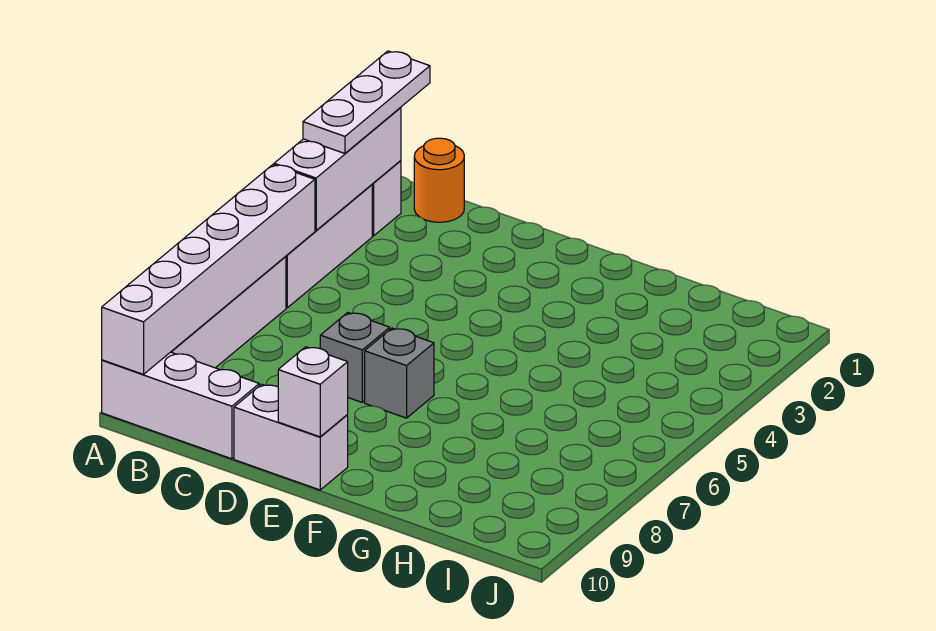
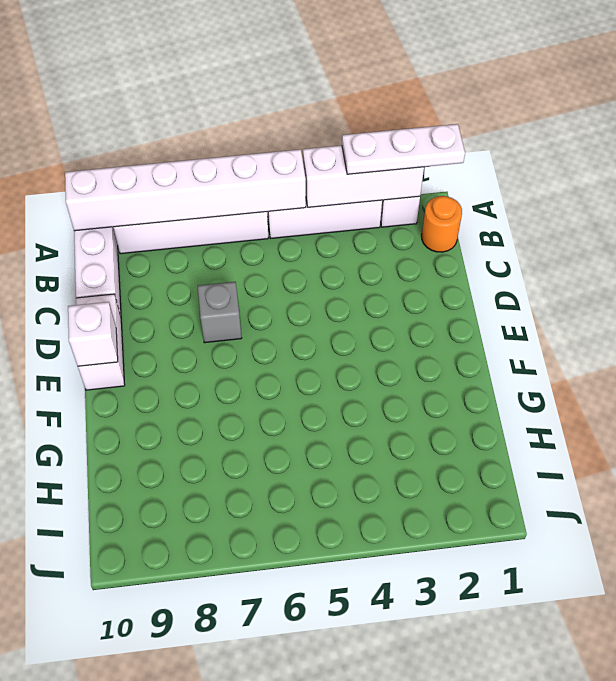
grey 1x1 brick [365,328,434,418] -> none

